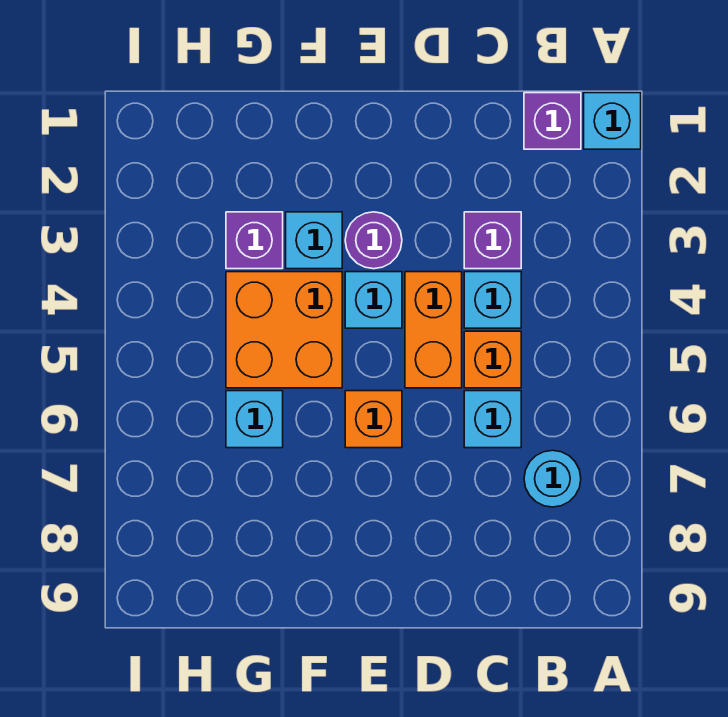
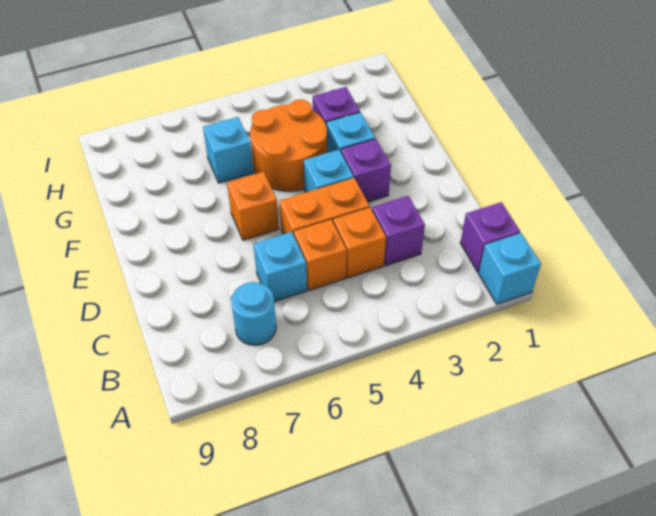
cyan 1x1 brick [464,272,521,328] -> orange 1x1 brick [333,208,386,278]
purple 1x1 round brick [345,212,402,269] -> purple 1x1 brick [341,139,391,202]
orange 2x2 brick [226,272,342,388] -> orange 2x2 round brick [250,99,327,191]

